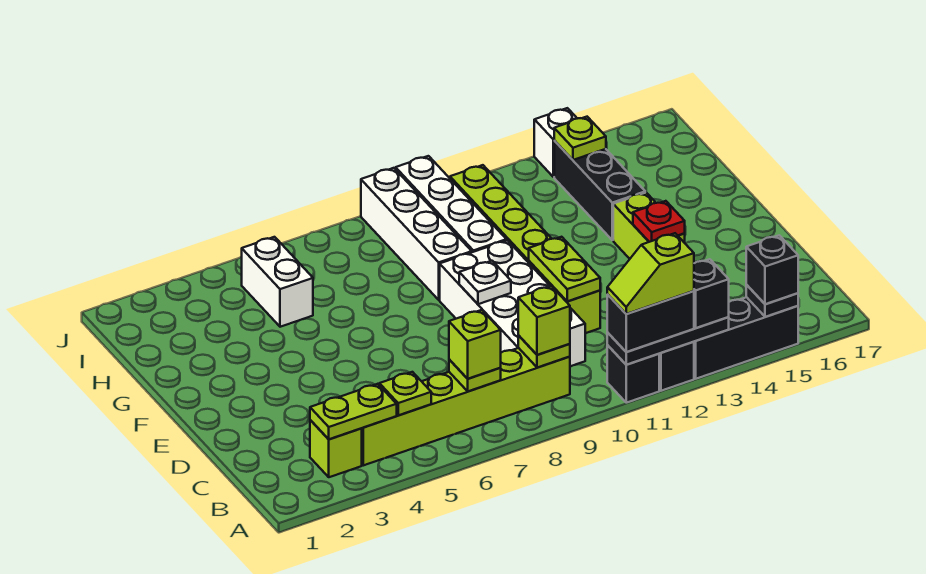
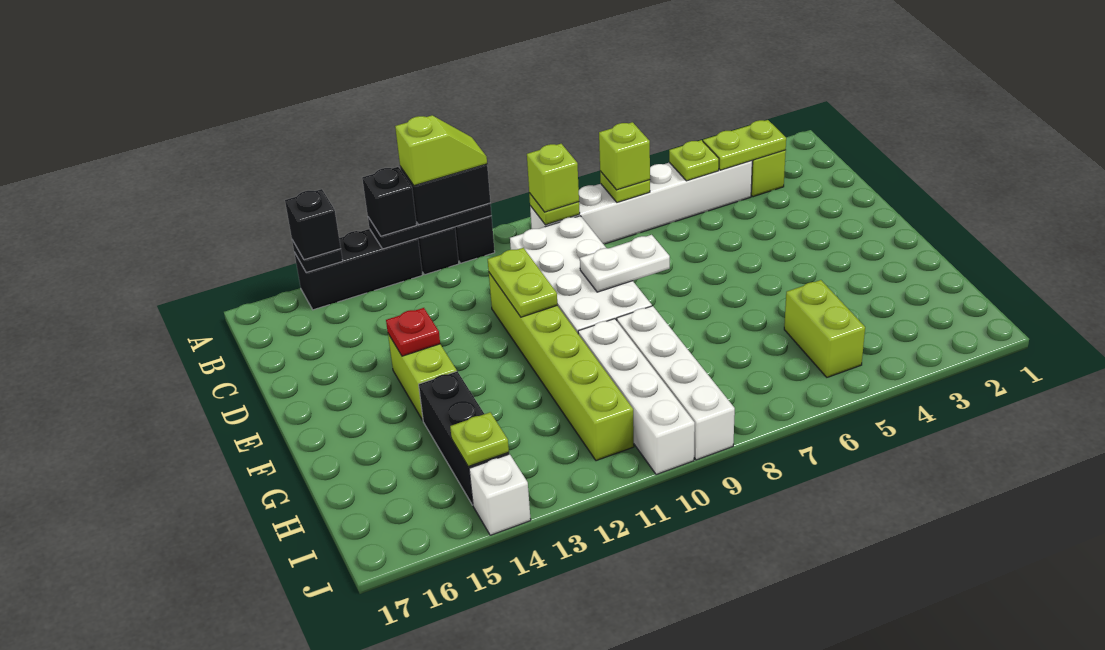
lime 1x6 brick [361,348,570,465] -> white 1x6 brick [530,161,752,244]
white 1x1 plate [459,261,511,304] -> white 1x2 plate [580,235,670,292]
white 1x2 brick [242,237,313,327] -> lime 1x2 brick [784,280,865,377]

